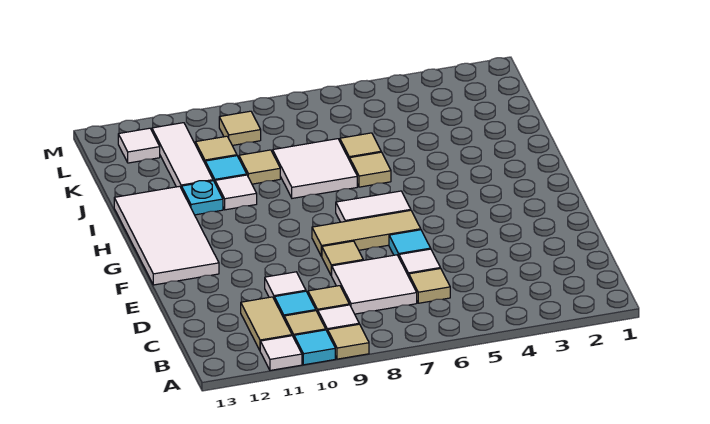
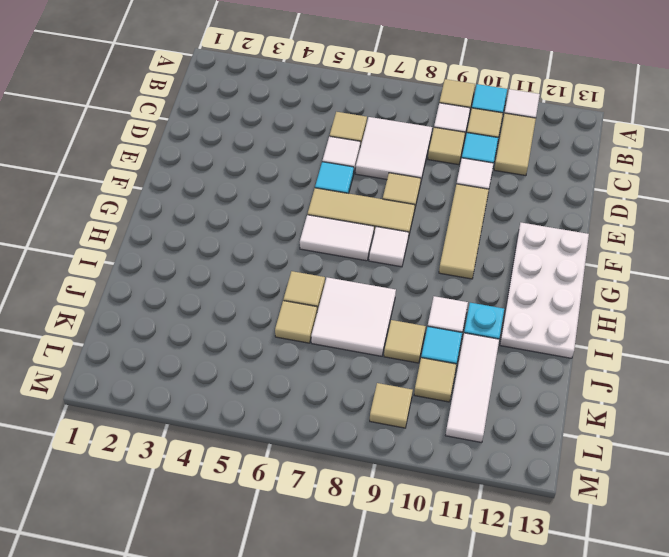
none -> tan 1x3 tile [439,184,489,279]
white 2x4 tile [114,186,219,285] -> white 2x4 plate [500,223,589,358]
white 1x1 tile [118,128,160,163] -> white 1x1 tile moved to [369,227,409,267]

